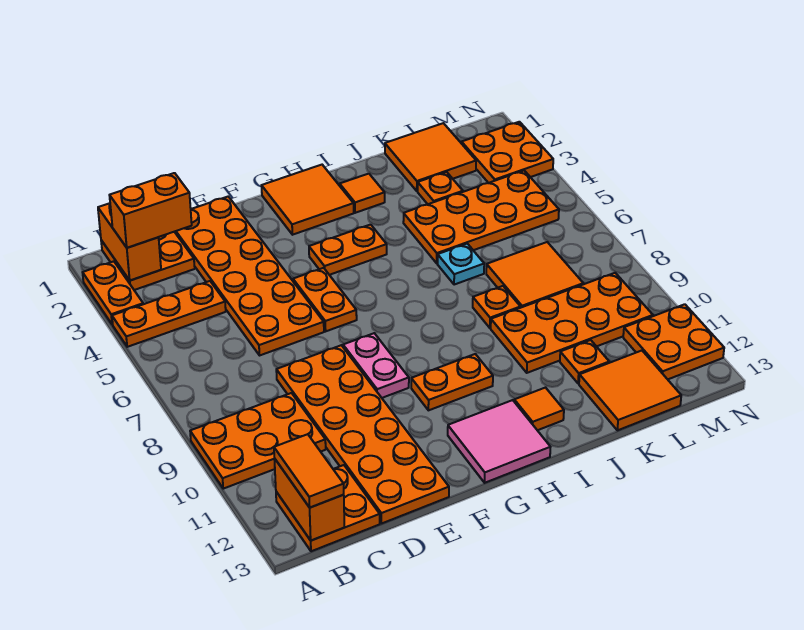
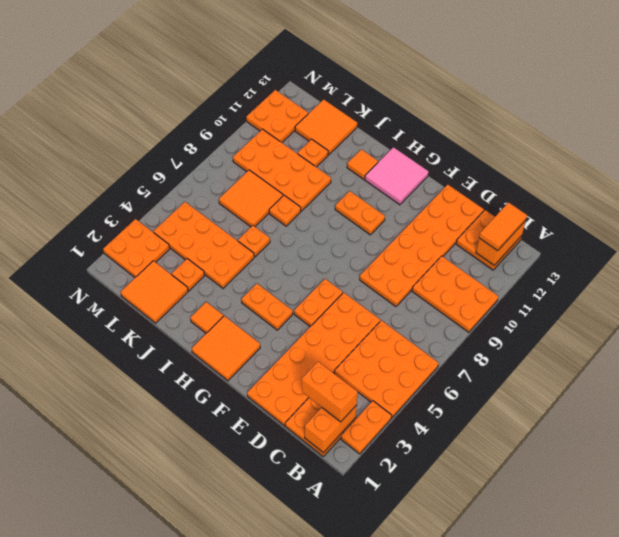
orange 1x3 plate [112,281,226,347] -> orange 3x3 plate [335,320,439,418]
pink 1x2 plate [343,333,409,398] -> none
cyan 1x1 plate [437,244,484,285] -> orange 1x1 plate [238,226,270,257]

